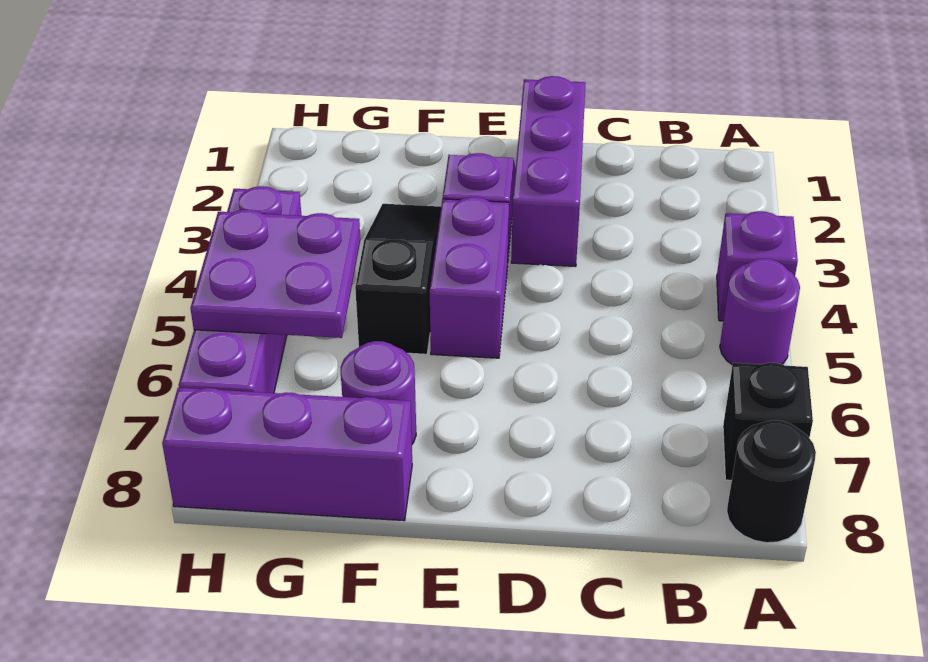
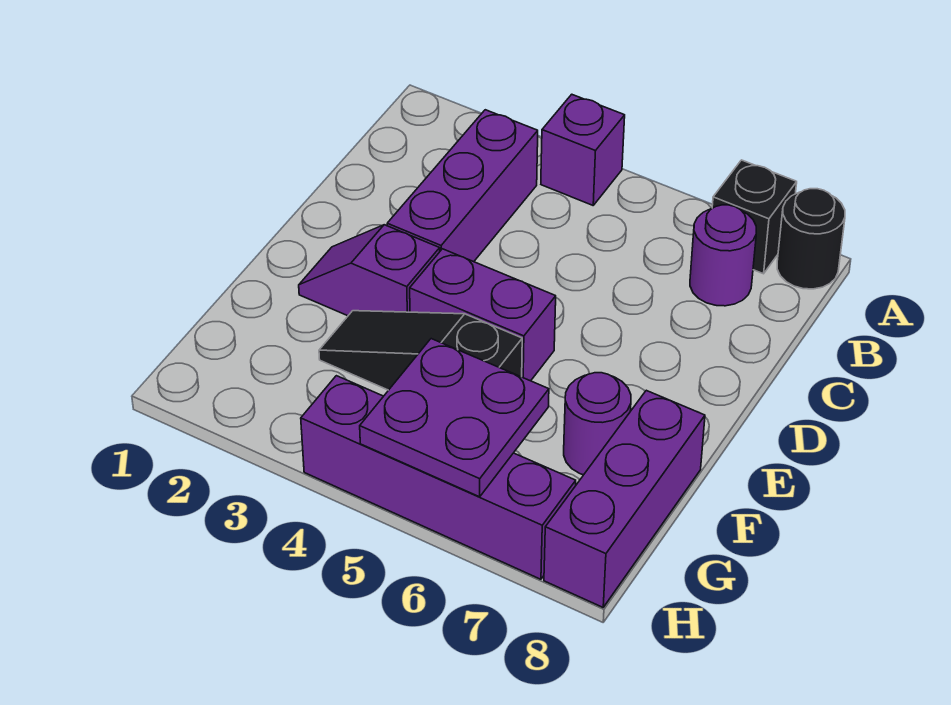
purple 1x1 round brick [720,259,800,365] -> purple 1x1 round brick moved to [690,205,756,306]
purple 1x3 brick [511,76,585,267] -> purple 1x3 brick turned to [387,110,538,262]

